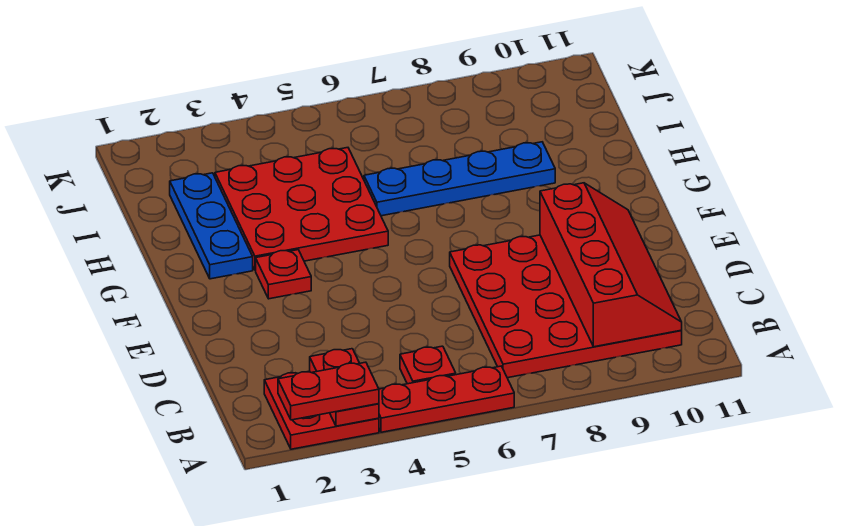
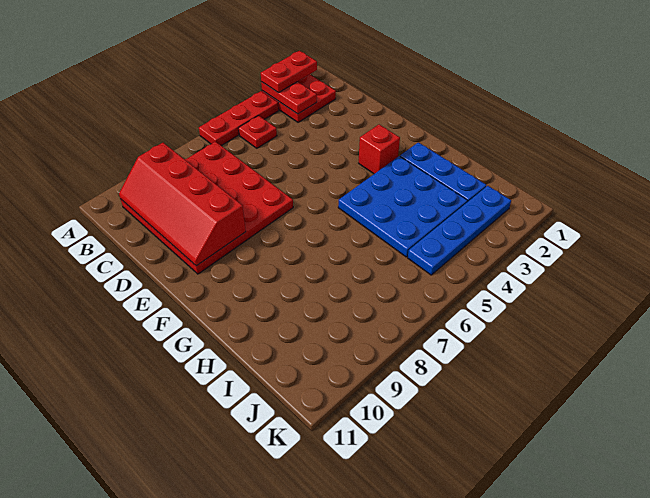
red 1x1 plate [256,250,311,299] -> red 1x1 brick [359,125,400,174]
red 3x3 plate [215,148,388,270] -> blue 3x3 plate [338,156,468,257]
blue 1x4 plate [364,142,555,216] -> blue 1x4 plate moved to [408,186,511,275]

